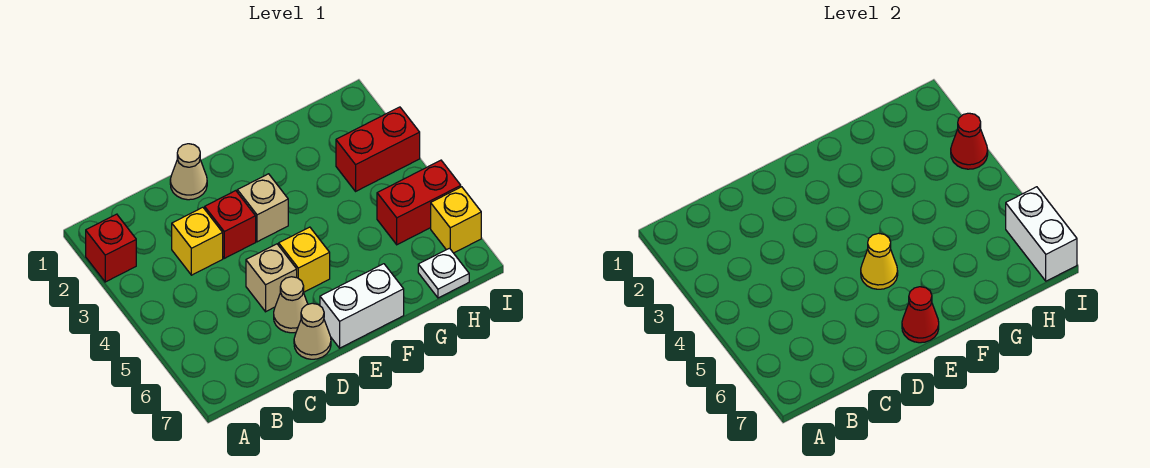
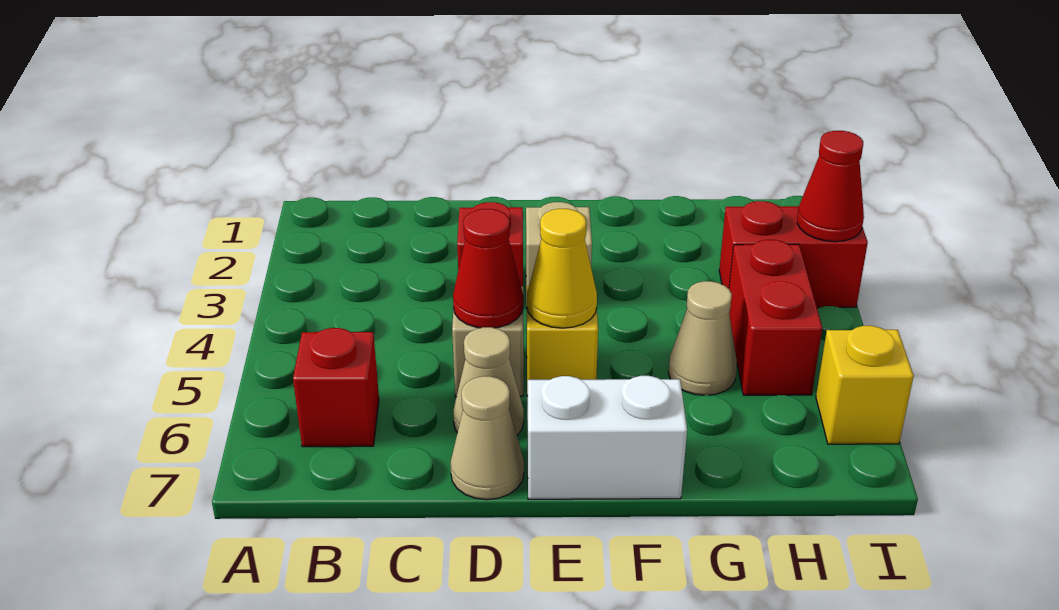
red 1x1 brick [86,214,136,282] -> red 1x1 brick moved to [293,328,379,447]
yellow 1x1 brick [172,207,223,275] -> none
tan 1x1 cone [170,144,207,200] -> tan 1x1 cone moved to [668,281,737,395]
red 1x1 cone [902,287,939,343] -> red 1x1 cone moved to [453,209,523,328]
red 1x2 brick [377,160,461,245] -> red 1x2 brick turned to [729,240,822,395]
white 1x1 plate [418,248,469,298] -> none
white 1x2 brick [1006,187,1077,281] -> none

